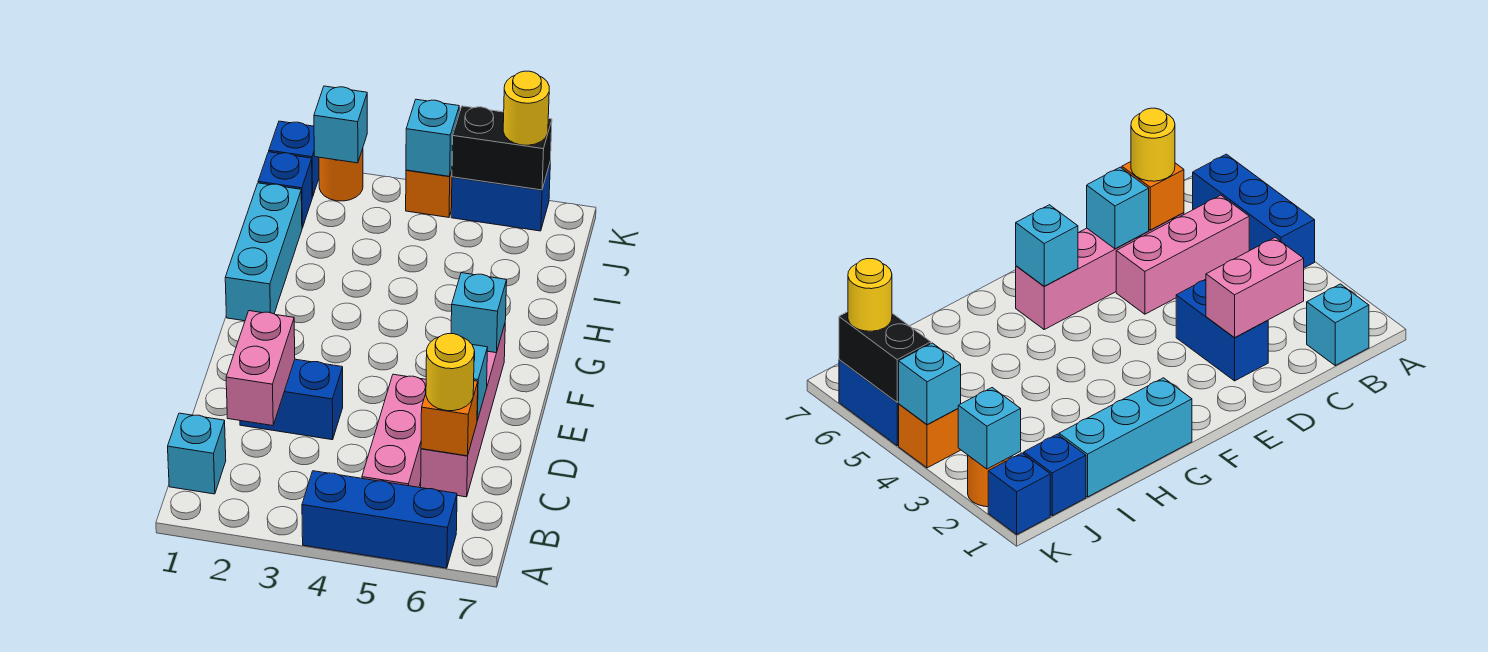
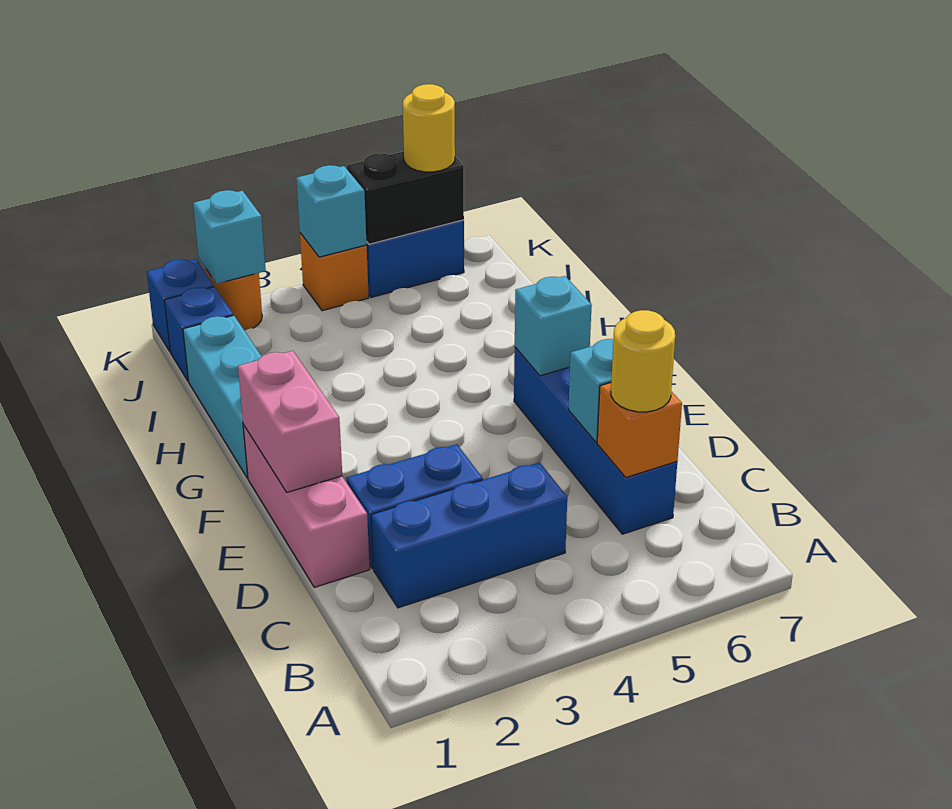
blue 1x3 brick [302,471,457,568] -> blue 1x3 brick moved to [371,462,567,608]
cyan 1x1 brick [168,413,226,494] -> none
pink 1x3 brick [362,374,426,487] -> pink 1x3 brick moved to [243,425,370,587]
pink 1x2 brick [226,311,295,426] -> pink 1x2 brick moved to [238,351,342,492]
pink 1x4 brick [421,324,505,497] -> blue 1x4 brick [514,347,677,534]

